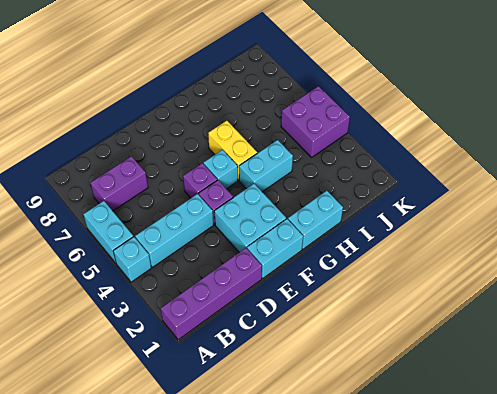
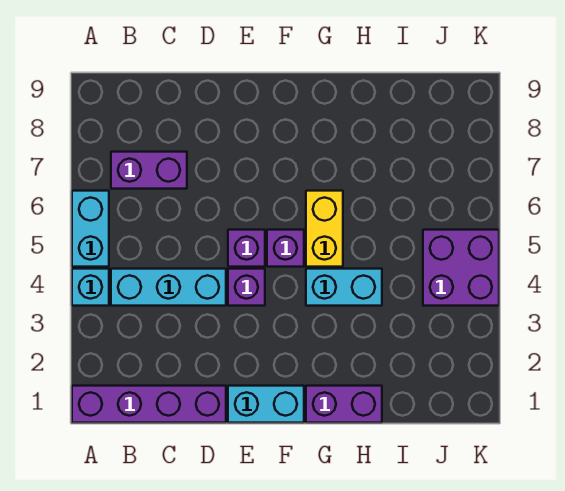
cyan 2x2 brick [214,184,286,252] -> none
cyan 1x1 brick [204,150,238,189] -> purple 1x1 brick [267,230,304,267]
cyan 1x2 brick [288,191,343,249] -> purple 1x2 brick [306,386,382,423]

